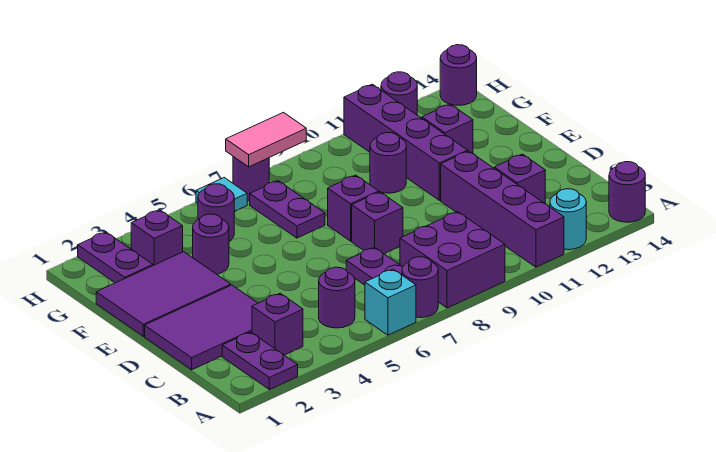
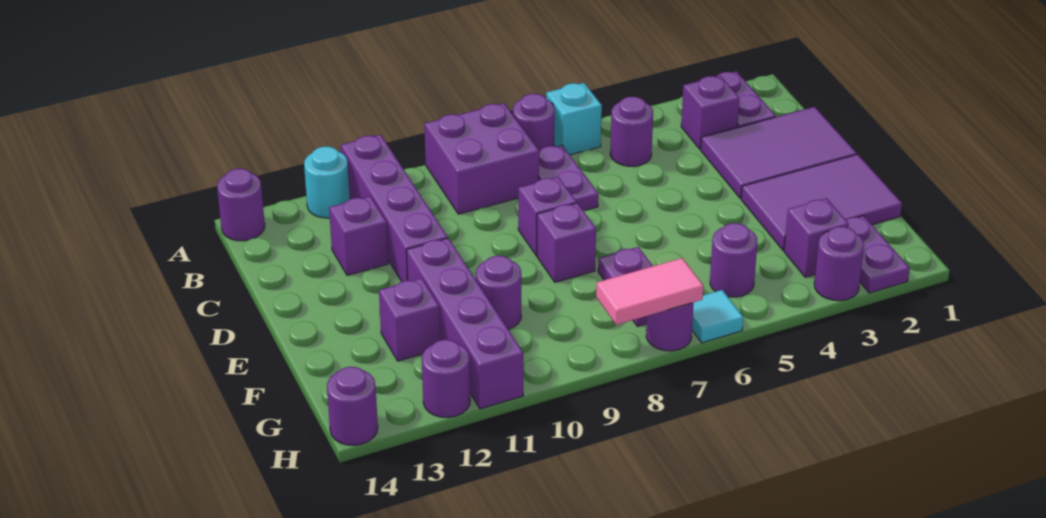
purple 1x1 round brick [193,214,229,274] -> purple 1x1 round brick moved to [814,227,864,301]

